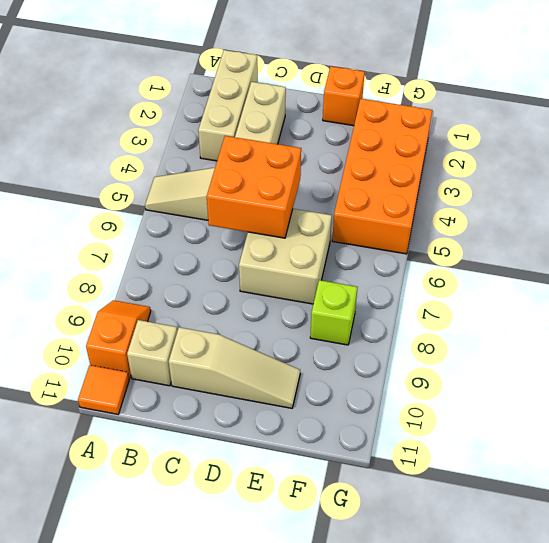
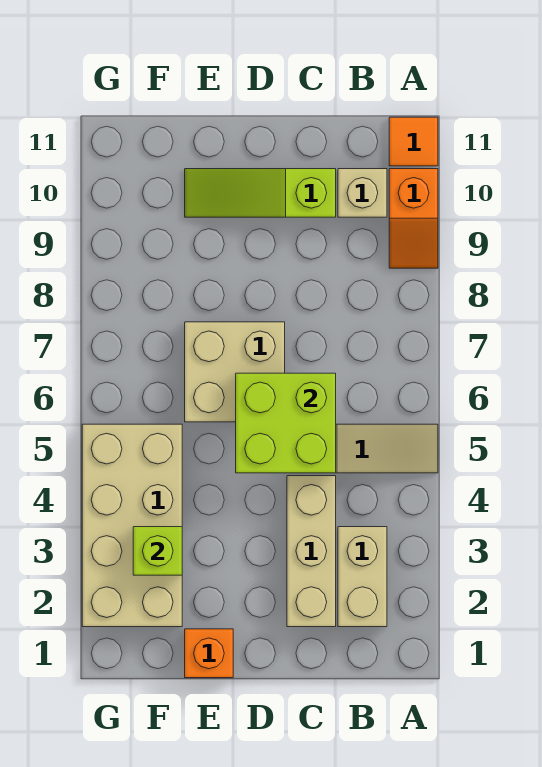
tan 1x3 brick [198,50,258,161] -> tan 1x2 brick [338,527,387,627]
orange 2x2 brick [207,136,301,238] -> lime 2x2 brick [236,373,336,473]
tan 1x3 slope [169,327,300,408] -> lime 1x3 slope [185,169,336,217]
orange 2x4 brick [332,99,432,254] -> tan 2x4 brick [82,424,182,627]
lime 1x1 brick [310,280,358,345] -> lime 1x1 brick moved to [133,527,182,575]

